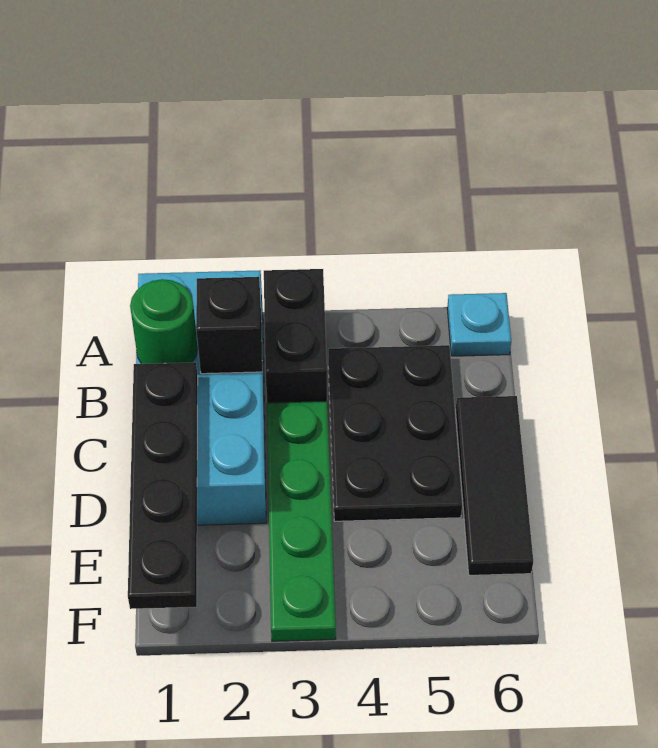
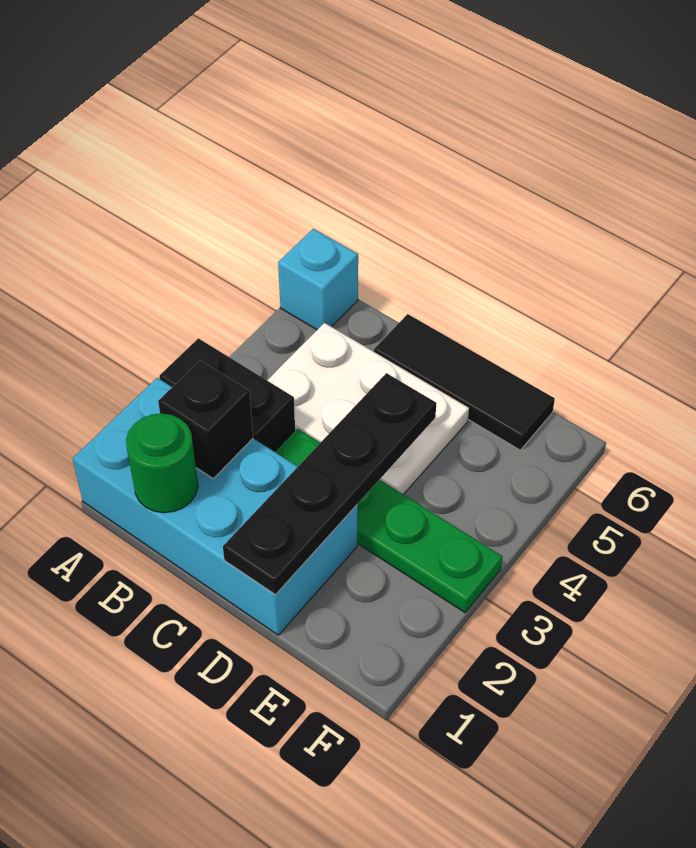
cyan 1x1 plate [447,293,511,356] -> cyan 1x1 brick [278,229,358,330]
black 2x3 plate [328,345,462,521] -> white 2x3 plate [267,323,469,494]
black 1x4 plate [128,362,198,609] -> black 1x4 plate turned to [223,373,436,595]

